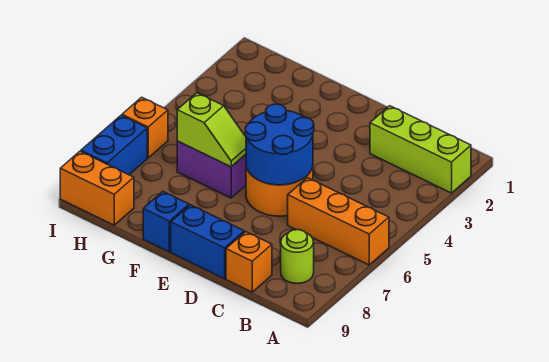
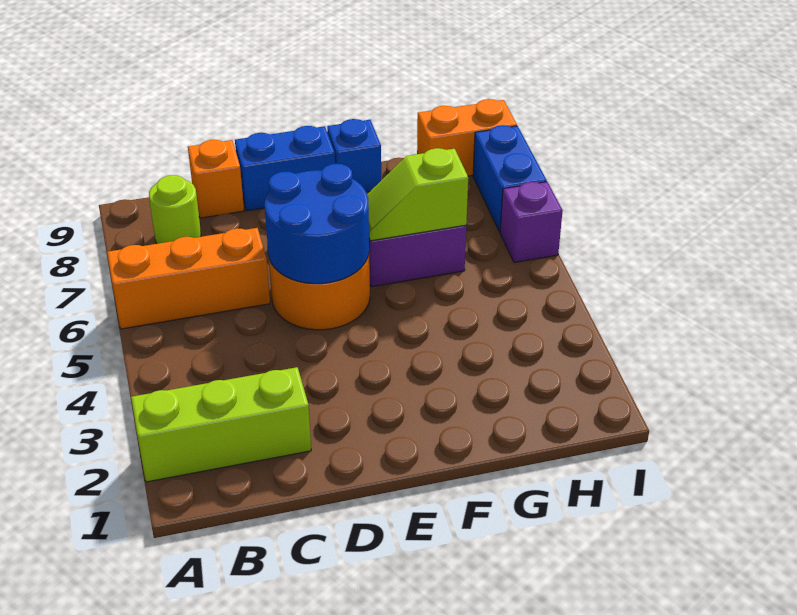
orange 1x1 brick [122,97,168,158] -> purple 1x1 brick [500,182,563,263]

